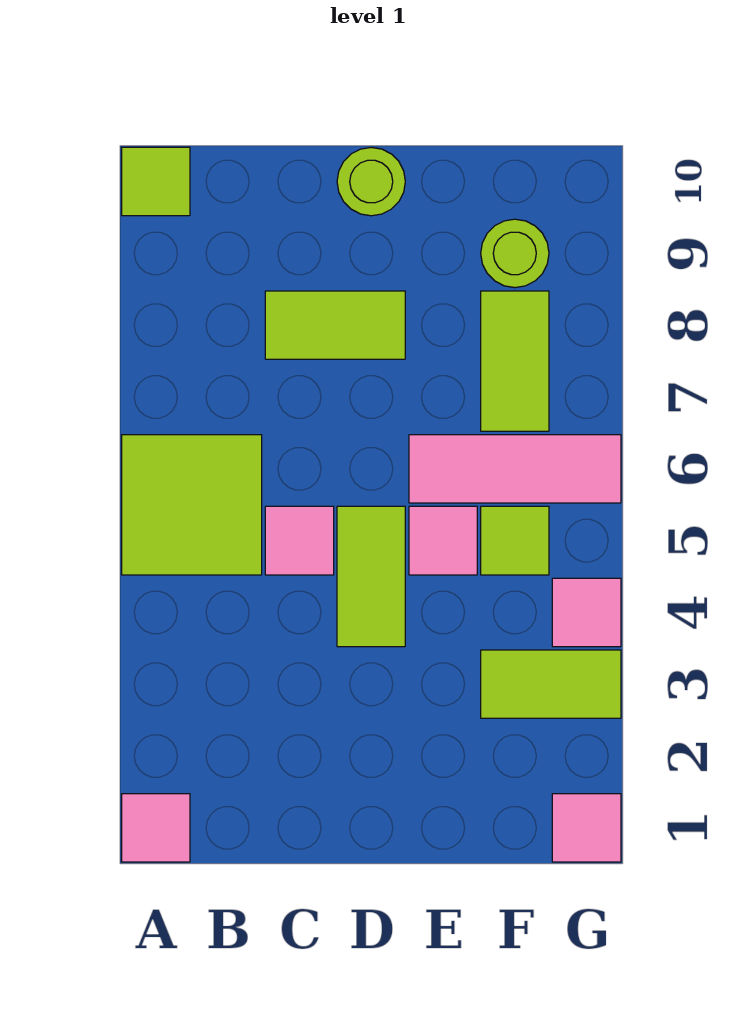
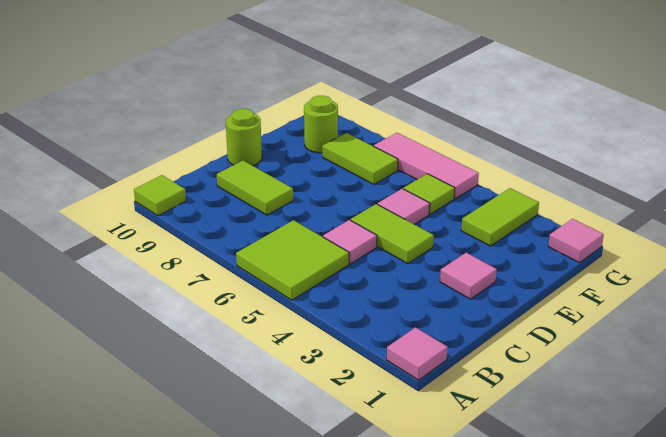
lime 1x2 tile [265,291,405,359] -> lime 1x2 tile turned to [217,161,293,215]
pink 1x3 tile [409,435,621,503] -> pink 1x3 tile turned to [374,133,479,199]
pink 1x1 tile [552,578,621,647] -> pink 1x1 tile moved to [440,253,497,299]

